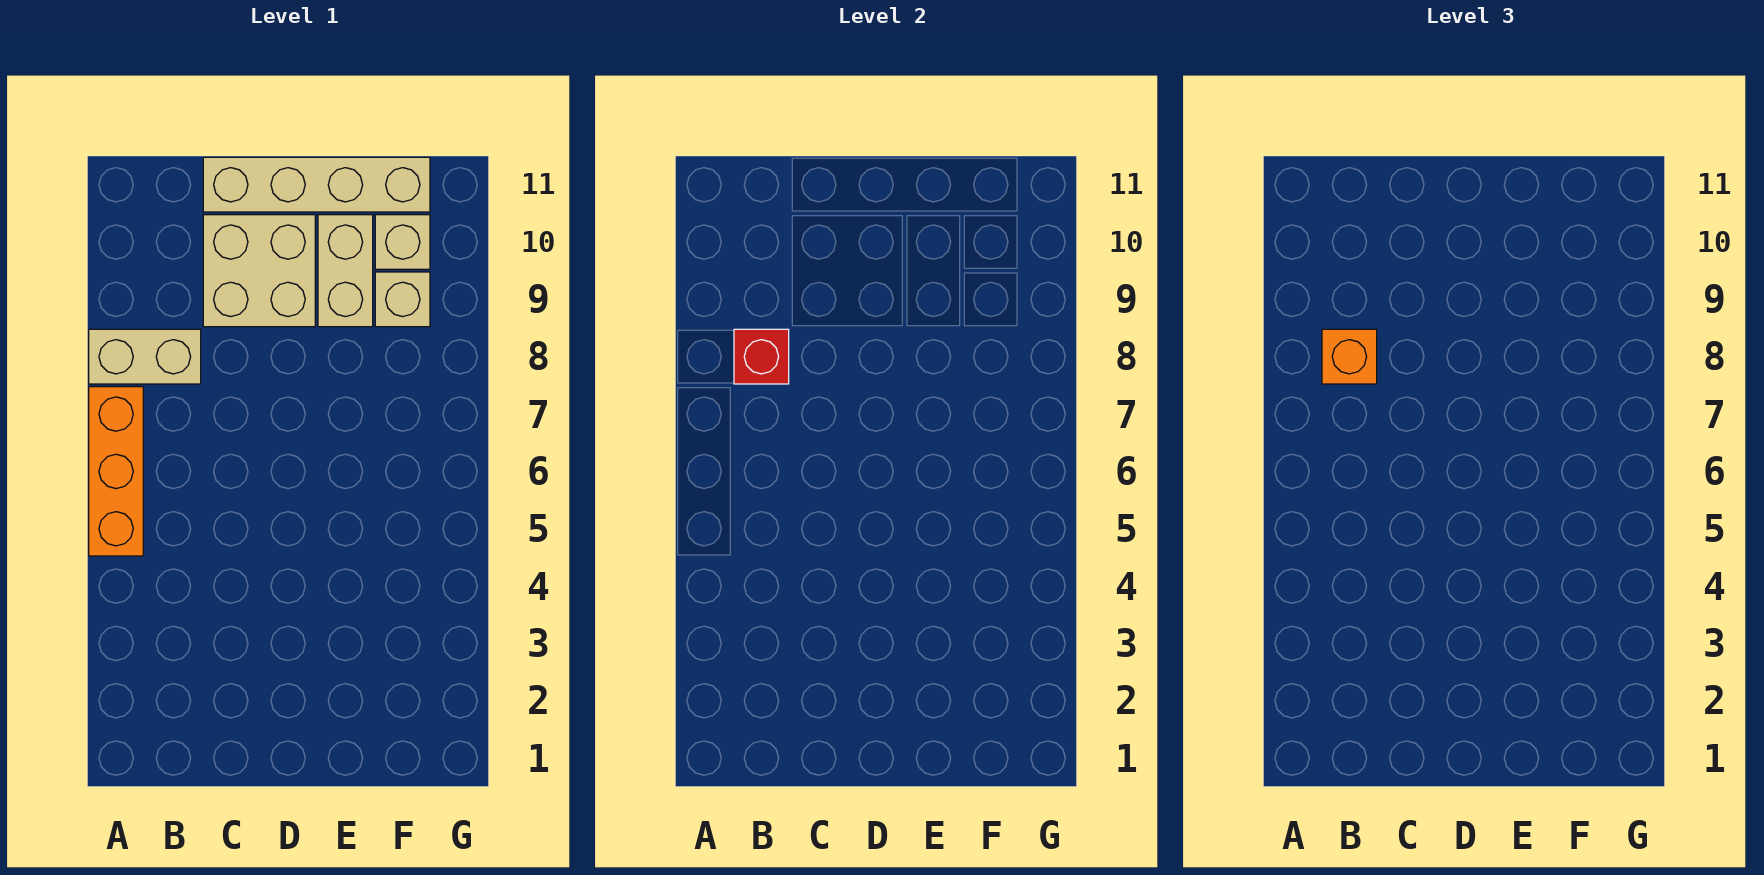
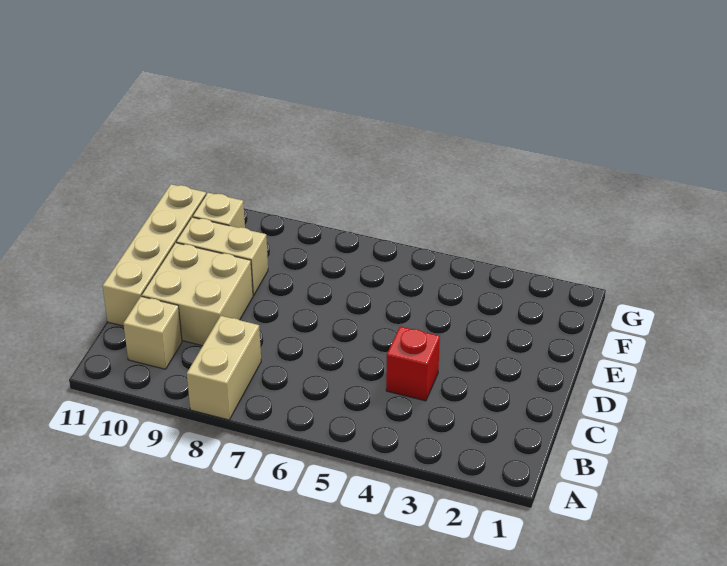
orange 1x3 brick [89,387,143,556] -> none
red 1x1 brick [734,329,789,384] -> red 1x1 brick moved to [386,326,440,401]
orange 1x1 brick [1322,329,1377,384] -> none
tan 1x1 brick [375,272,430,327] -> tan 1x1 brick moved to [123,296,182,369]

